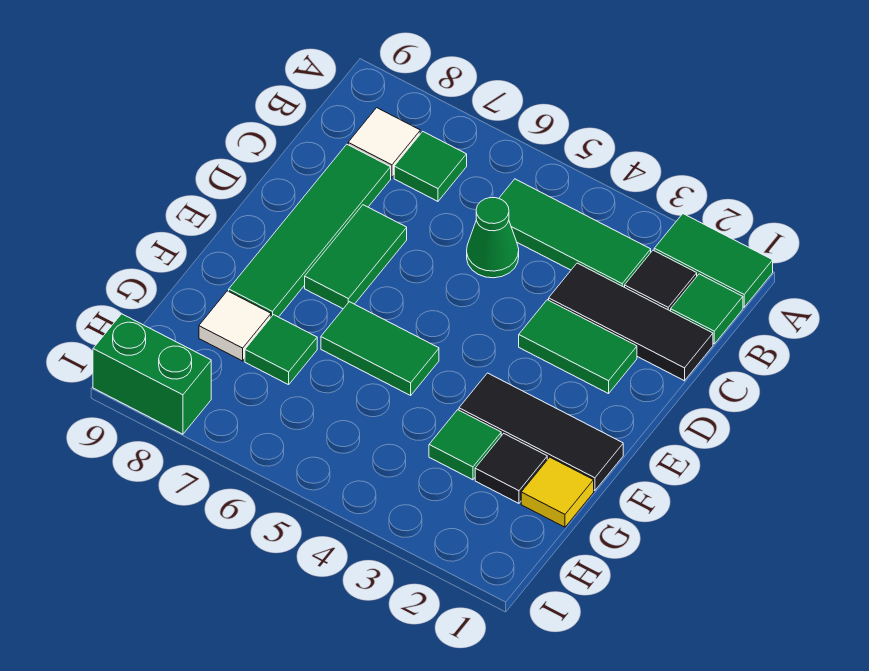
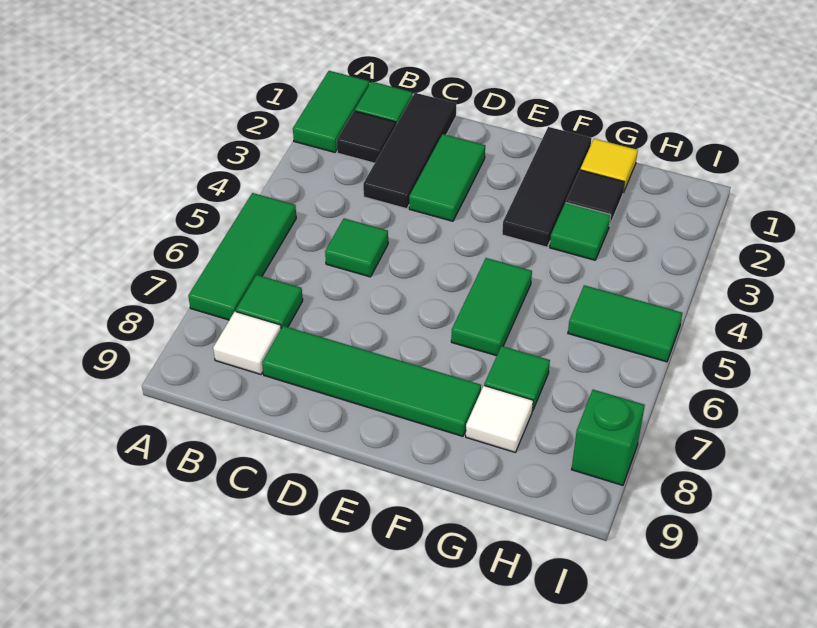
green 1x3 tile [499,179,651,287] -> green 1x3 tile moved to [188,193,296,320]
green 1x1 cone [467,198,519,278] -> green 1x1 tile [325,218,388,277]
green 1x2 tile [305,205,407,309] -> green 1x2 tile moved to [568,285,682,362]
green 1x2 brick [93,314,211,434] -> green 1x1 brick [571,390,645,485]

